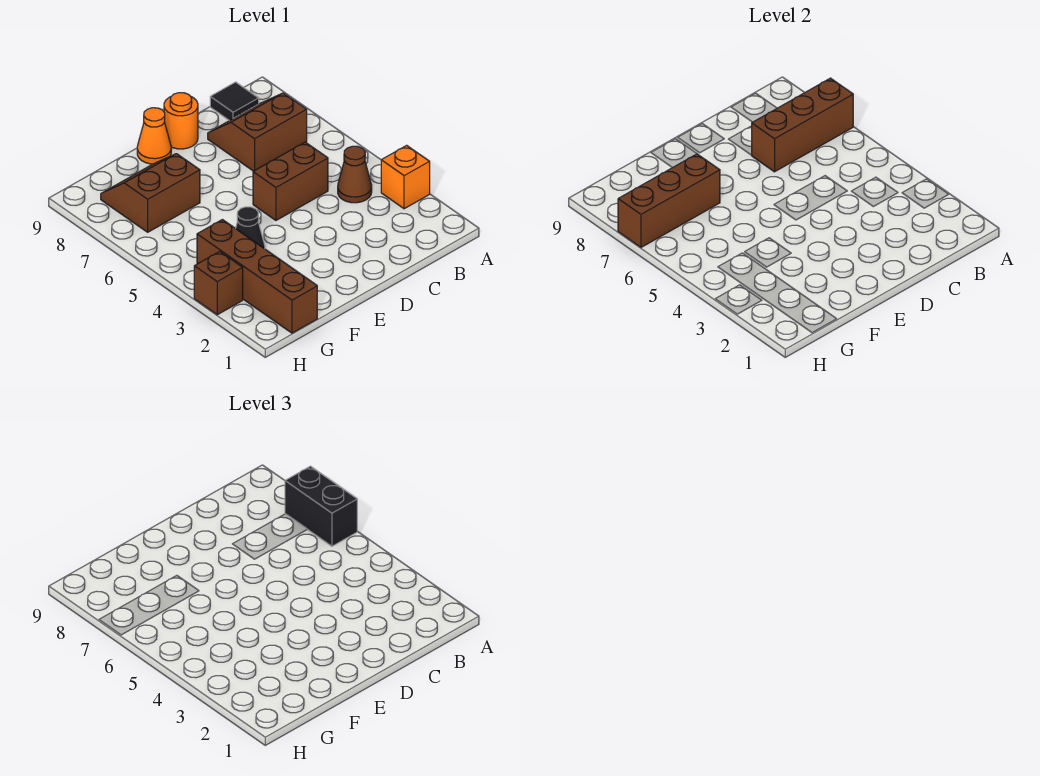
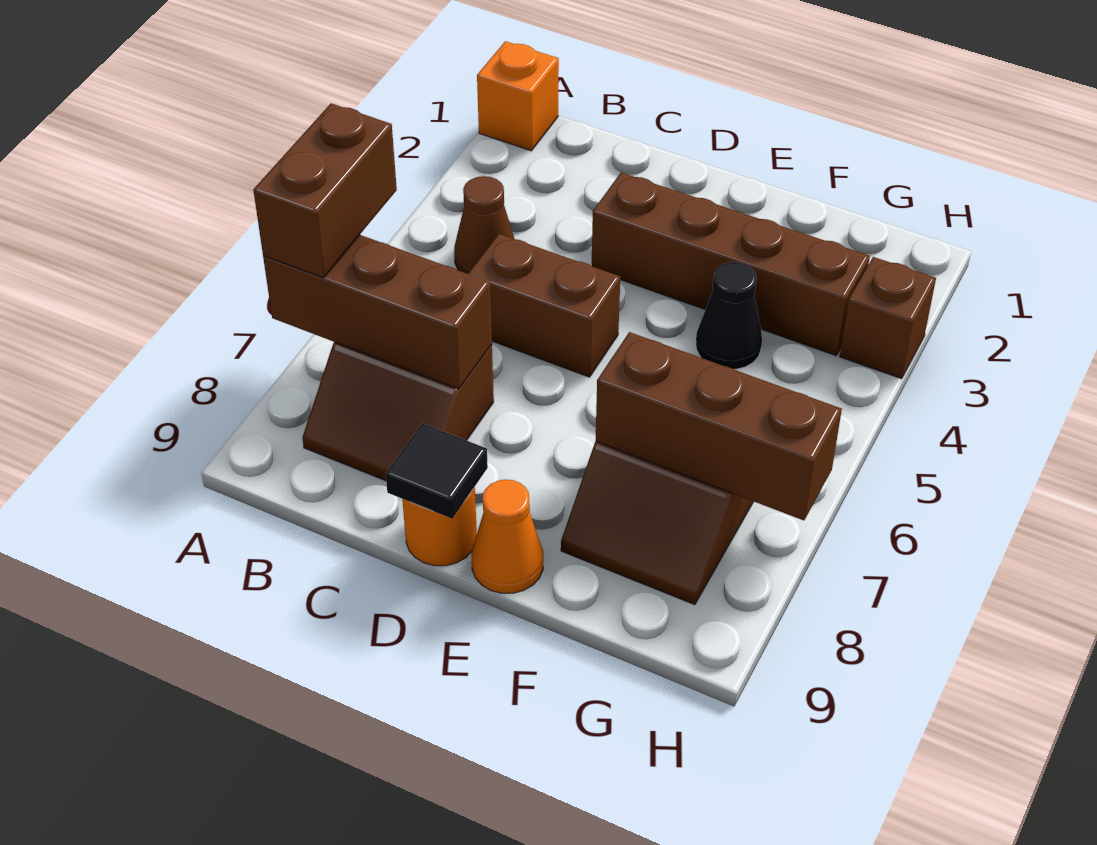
orange 1x1 brick [381,145,430,209] -> orange 1x1 brick moved to [477,41,559,151]
black 1x2 brick [285,466,357,546] -> brown 1x2 brick [253,103,397,278]
black 1x1 tile [210,82,259,121] -> black 1x1 tile moved to [386,423,488,519]
brown 1x4 brick [197,220,317,333] -> brown 1x4 brick turned to [592,173,870,356]

